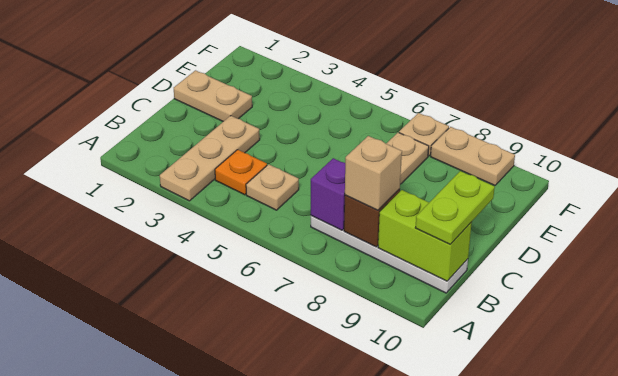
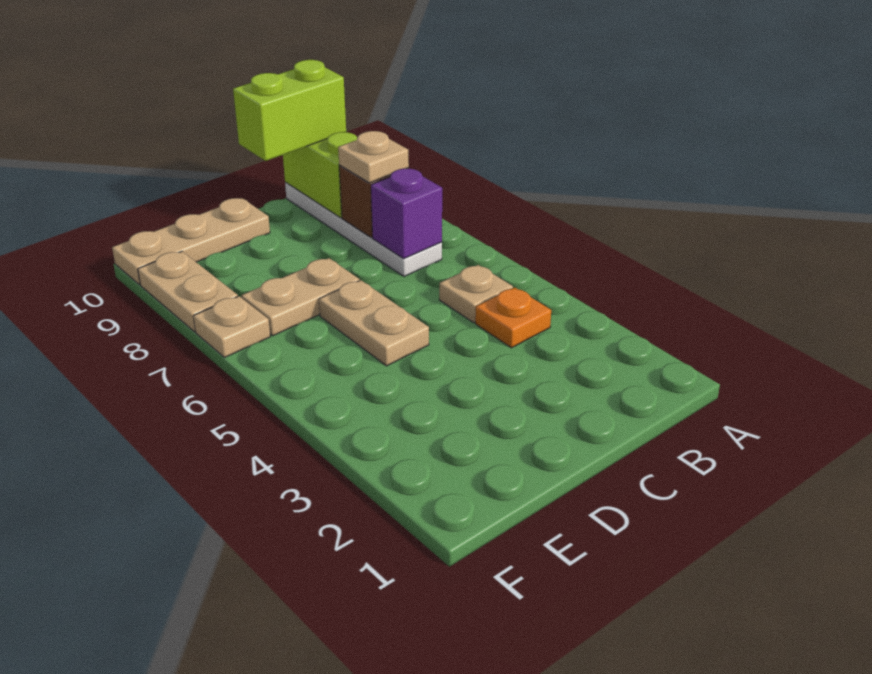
tan 1x3 plate [160,116,260,201] -> tan 1x3 plate moved to [112,198,270,285]
tan 1x1 brick [345,136,402,210] -> tan 1x1 plate [338,131,409,183]
lime 1x2 plate [415,171,495,244] -> lime 1x2 brick [233,60,346,161]
tan 1x2 plate [174,70,252,122] -> tan 1x2 plate moved to [319,280,429,366]

